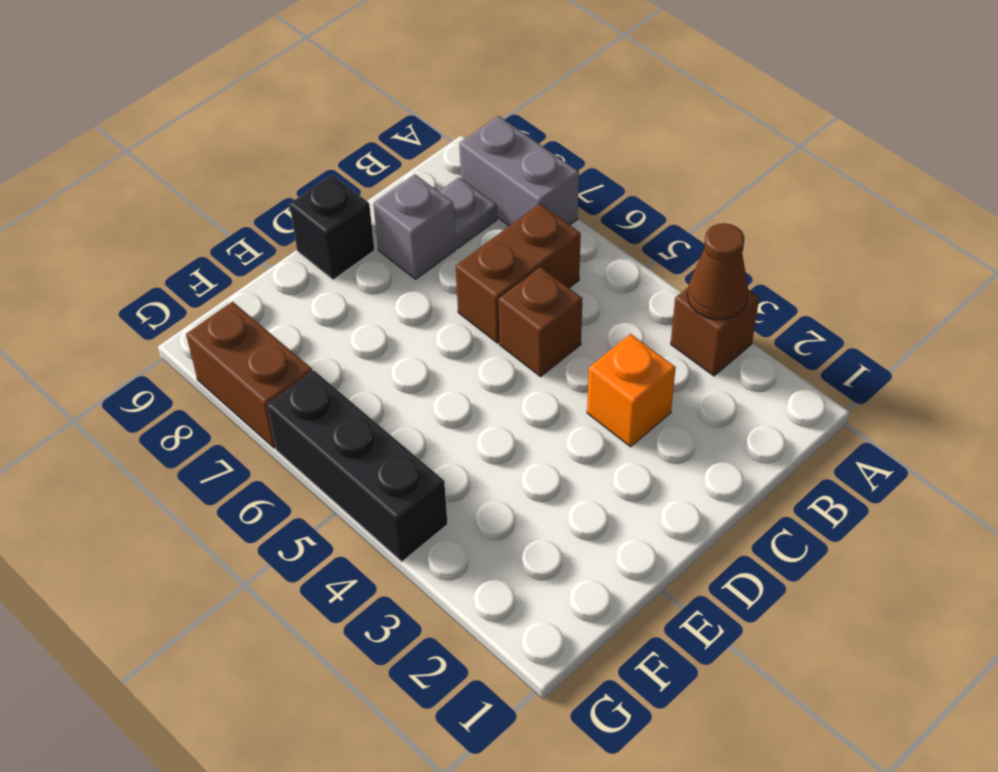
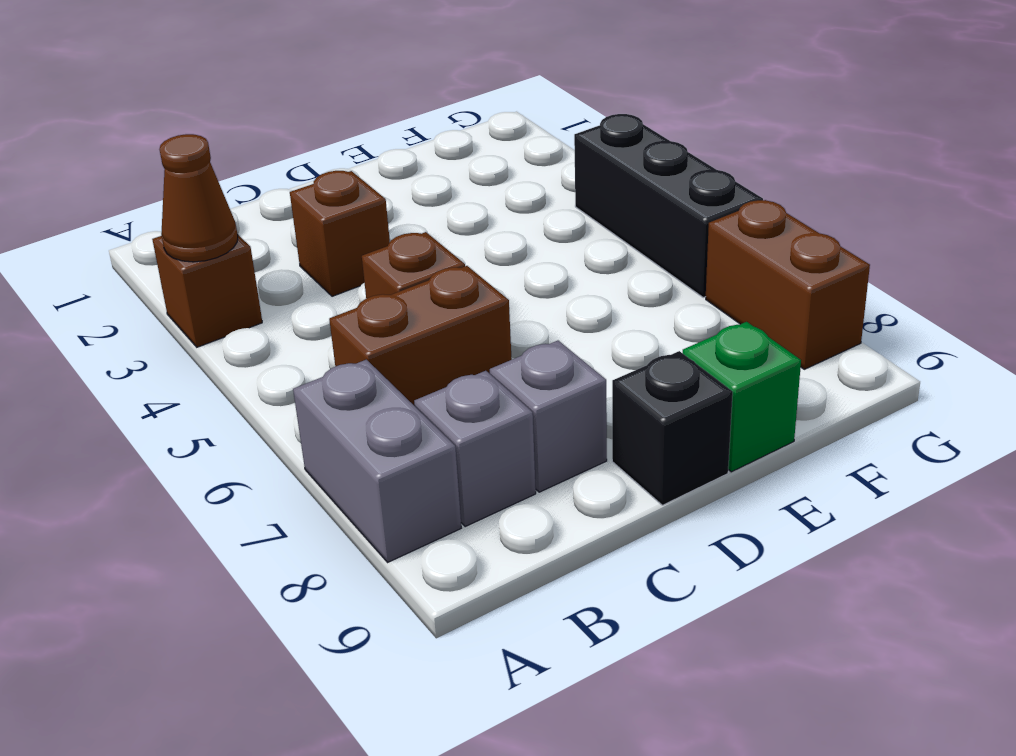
grey 1x1 plate [439,177,497,248] -> grey 1x1 brick [414,371,536,527]
orange 1x1 brick [587,334,676,447] -> brown 1x1 brick [290,171,390,296]
none -> green 1x1 brick [683,322,801,472]

